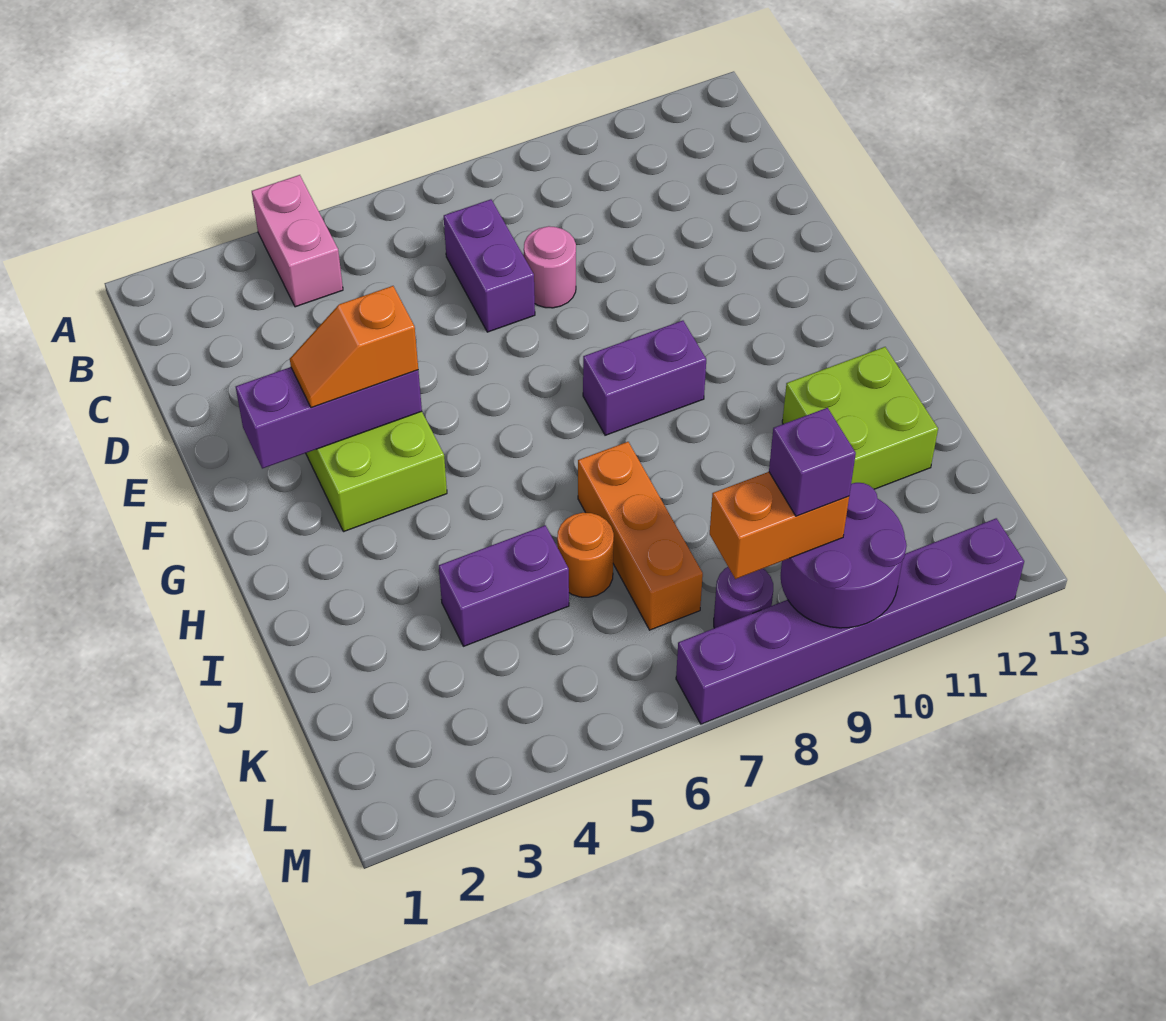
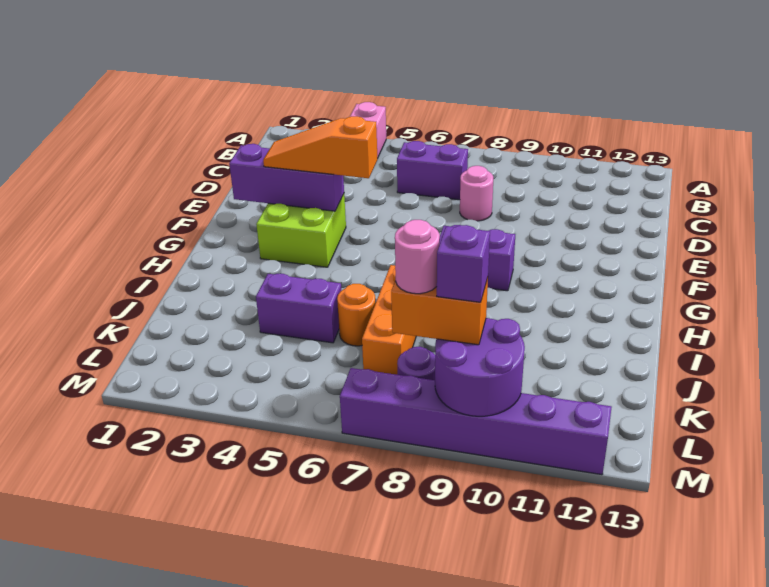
purple 1x2 brick [444,199,535,332] -> purple 1x2 brick turned to [397,141,468,200]
orange 1x2 slope [290,286,418,408] -> orange 1x3 slope [263,116,378,178]
lime 2x2 brick [782,347,938,489] -> none
none -> pink 1x1 round brick [395,220,440,294]

